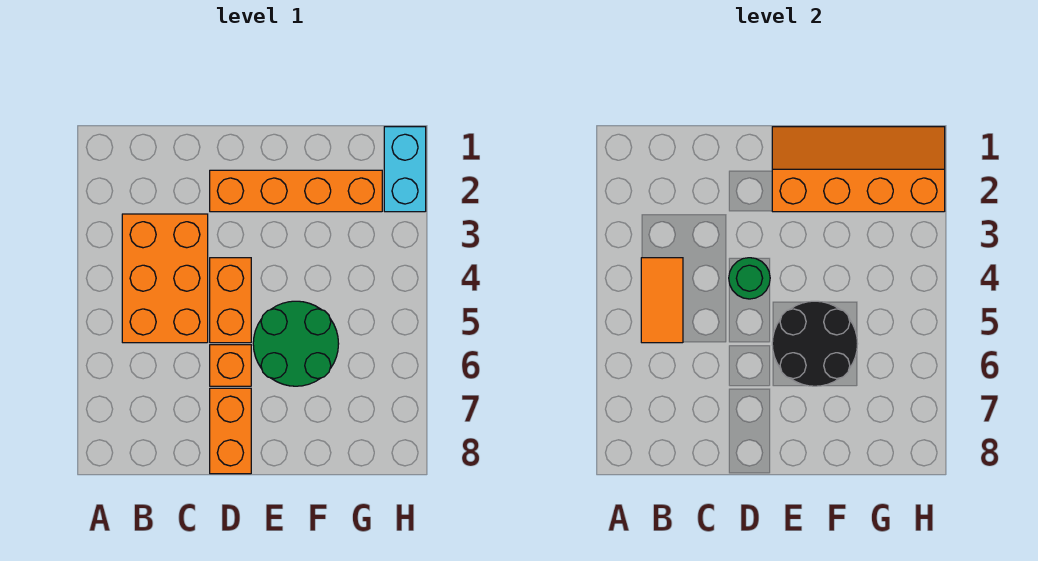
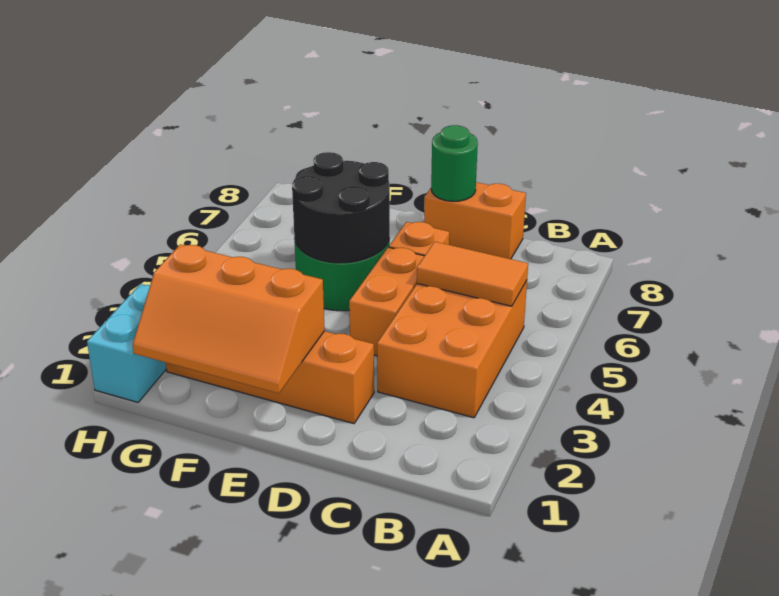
orange 1x2 tile [641,258,683,343] -> orange 1x2 tile turned to [417,242,528,306]
green 1x1 round brick [729,258,770,299] -> green 1x1 round brick moved to [431,125,478,201]
orange 1x2 brick [210,388,251,474] -> orange 1x2 brick turned to [424,182,526,259]
orange 2x4 slope [772,127,945,212] -> orange 2x3 slope [133,244,325,393]

